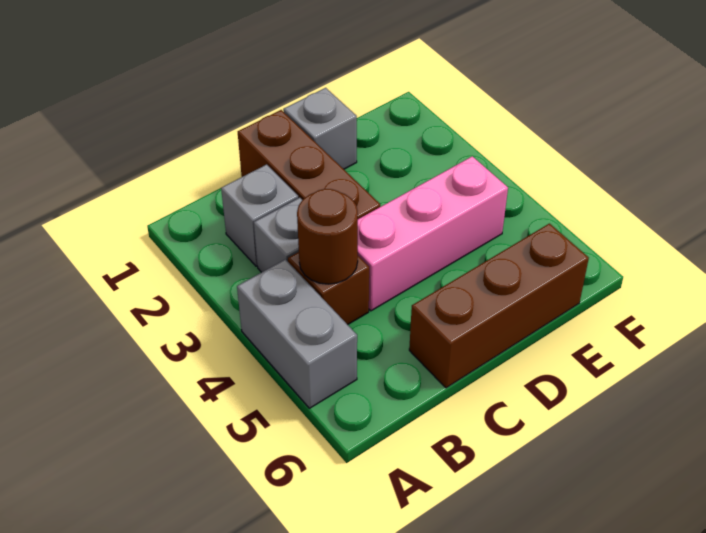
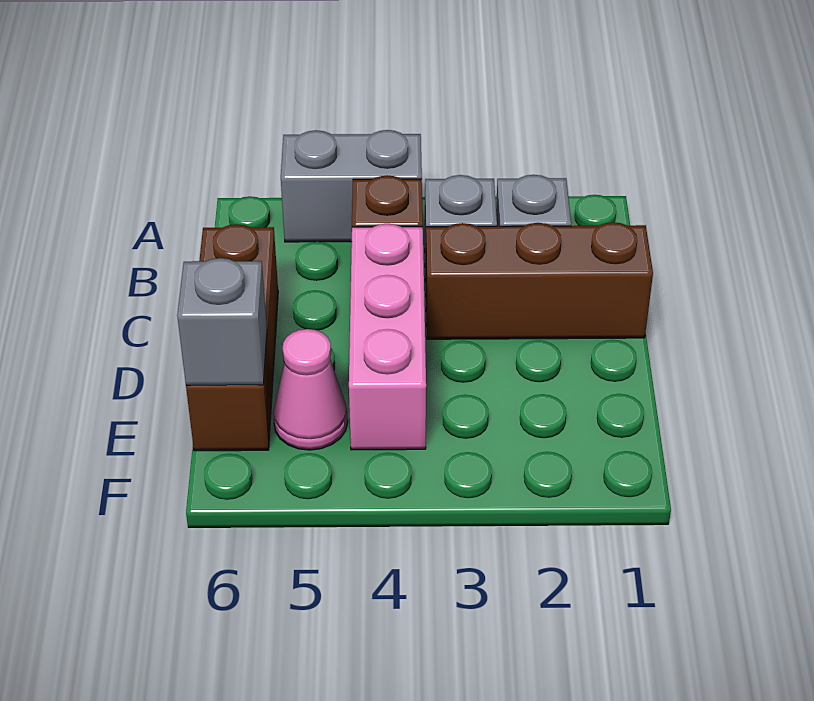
brown 1x1 round brick [297,189,358,284] -> none
grey 1x1 brick [283,88,357,169] -> grey 1x1 brick moved to [177,258,267,385]
none -> pink 1x1 cone [273,329,348,450]

